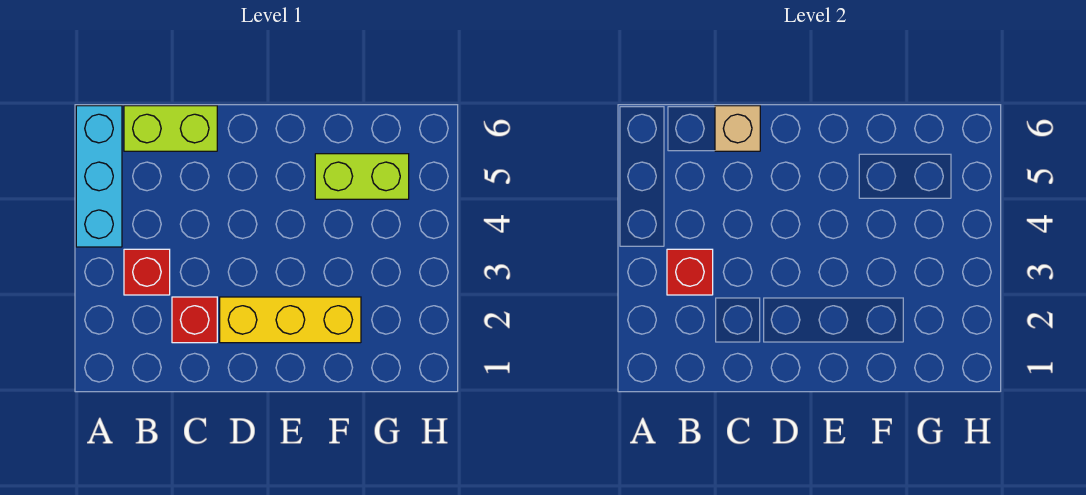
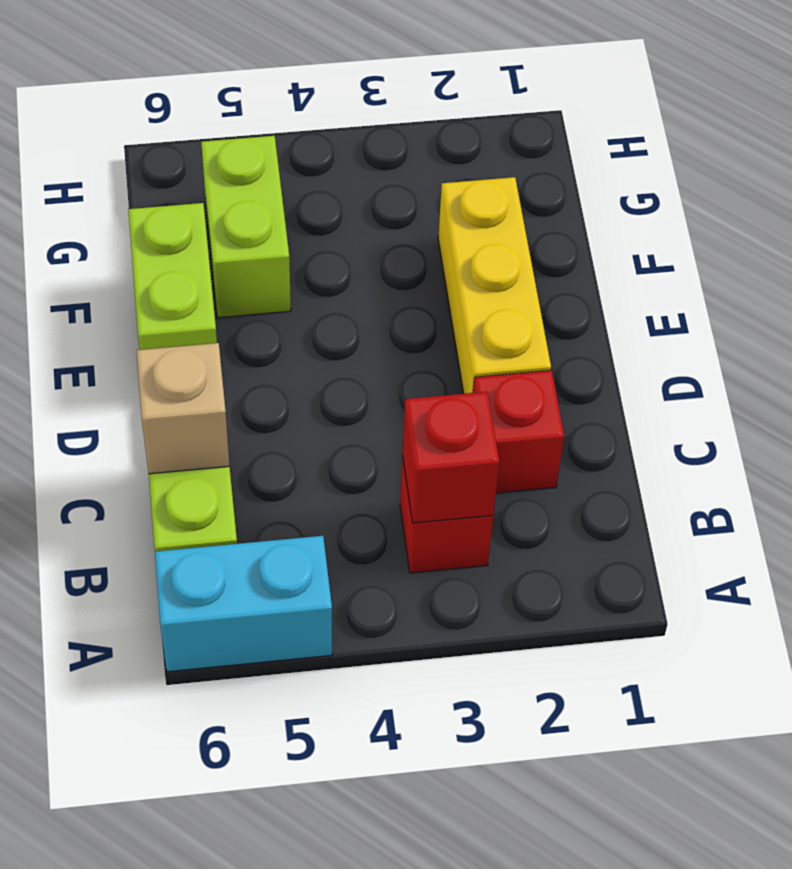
cyan 1x3 brick [76,106,122,247] -> cyan 1x2 brick [155,536,332,672]
none -> lime 1x2 brick [128,203,217,350]

